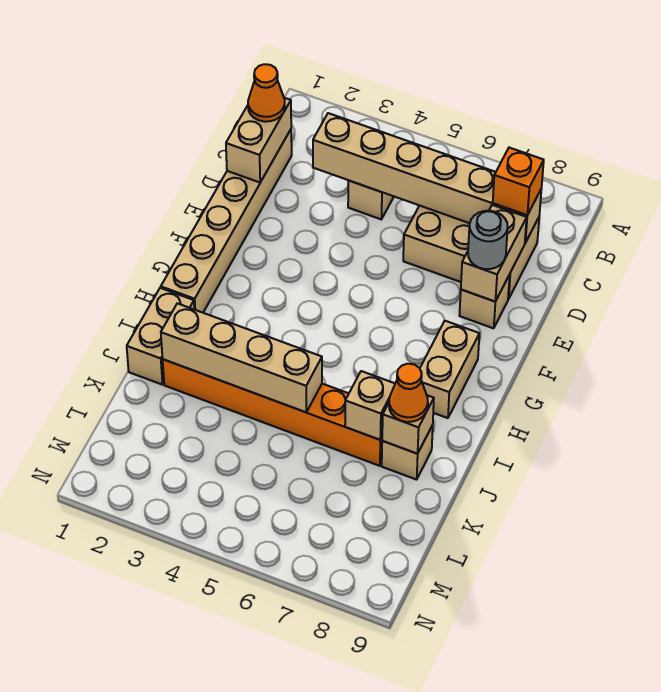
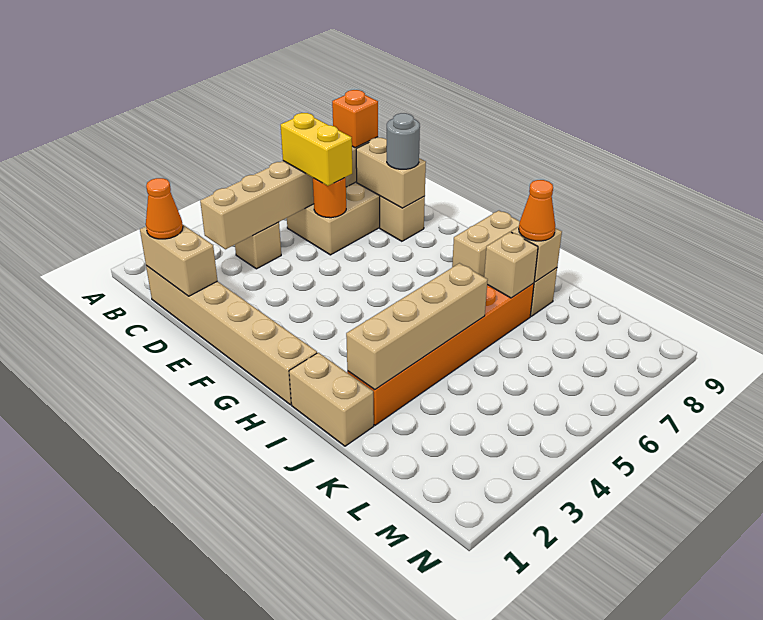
none -> yellow 1x2 brick [281,113,352,186]
none -> orange 1x1 round brick [313,177,346,218]
tan 1x2 brick [420,321,479,418] -> tan 1x2 brick turned to [452,211,520,277]

